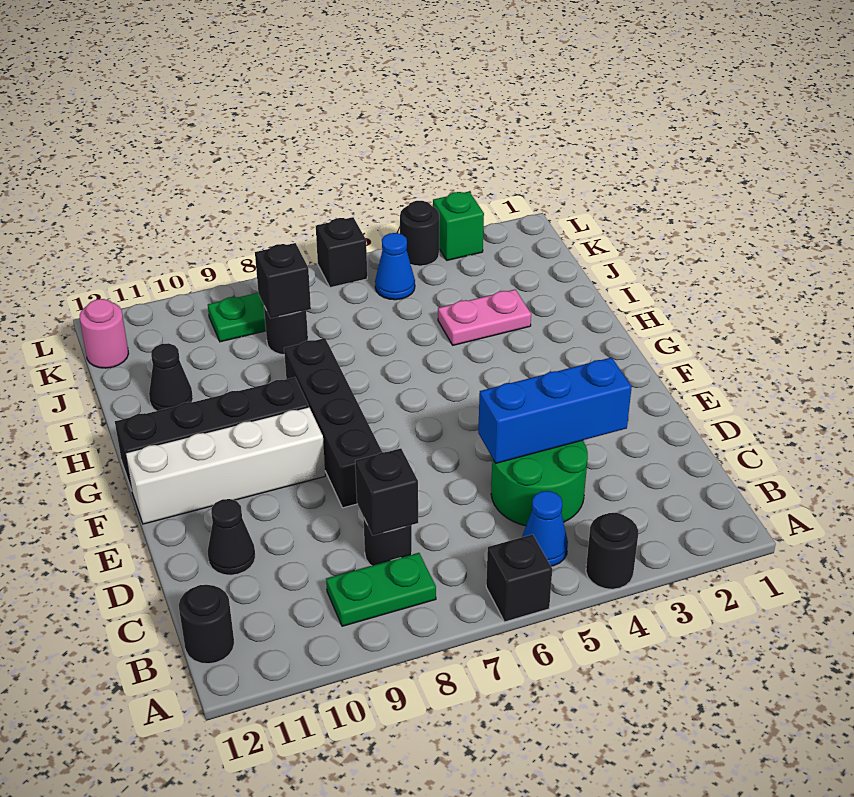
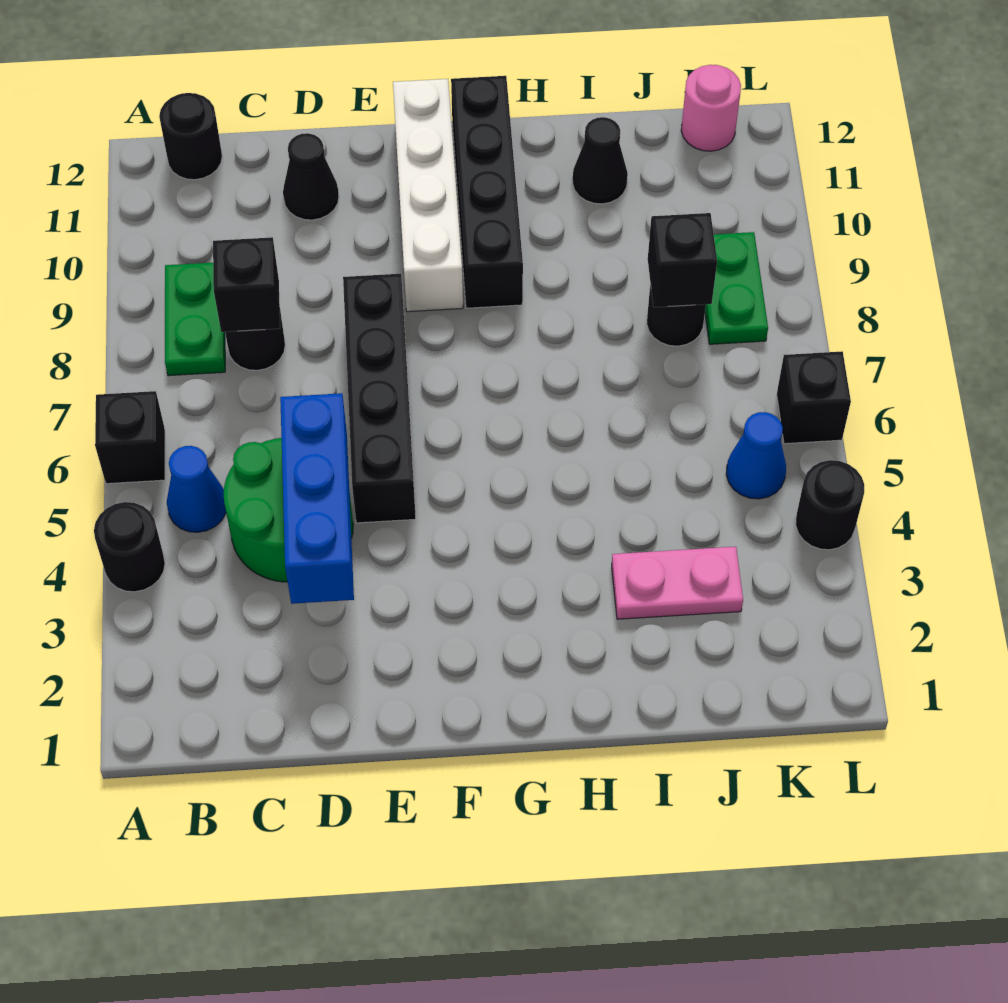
black 1x4 brick [284,338,382,508] -> black 1x4 brick turned to [343,274,416,523]
pink 1x2 plate [438,290,531,345] -> pink 1x2 plate turned to [612,547,743,619]
green 1x1 brick [433,192,484,260] -> none

